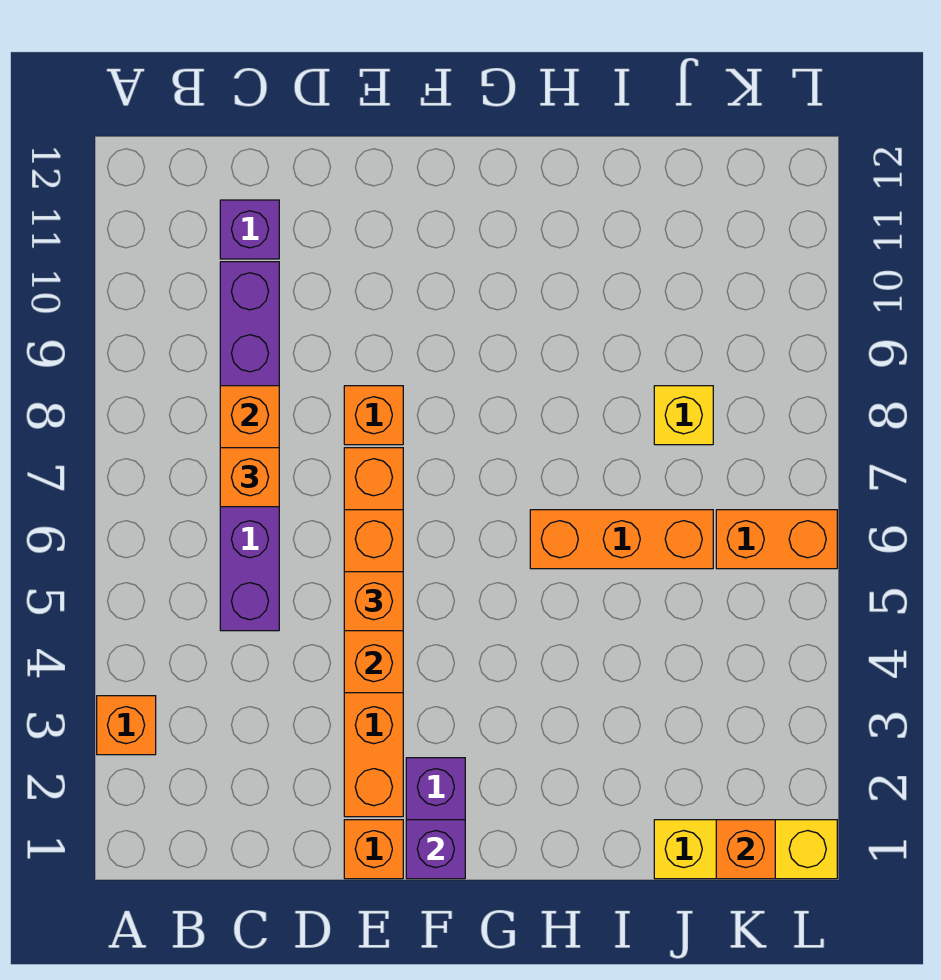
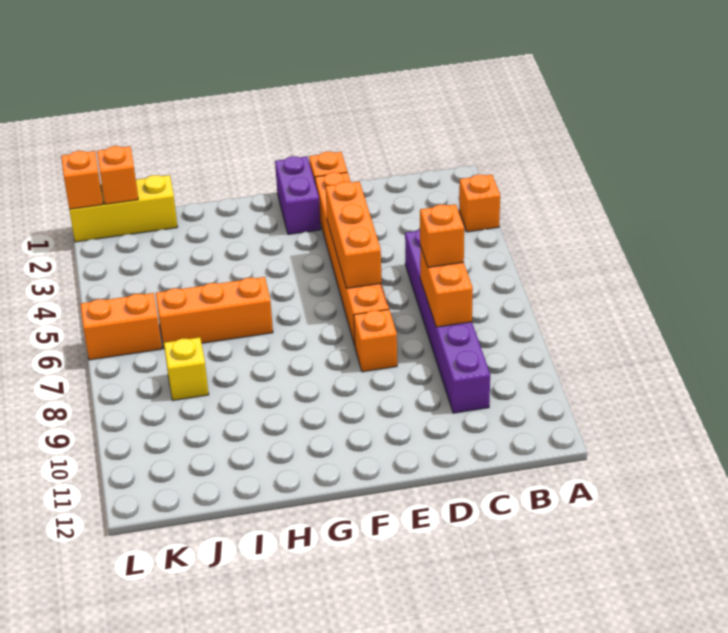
purple 1x1 brick [220,200,279,259] -> none
orange 1x1 brick [344,572,403,631] -> orange 1x1 brick moved to [61,151,103,209]
purple 1x1 brick [406,820,465,879] -> none

